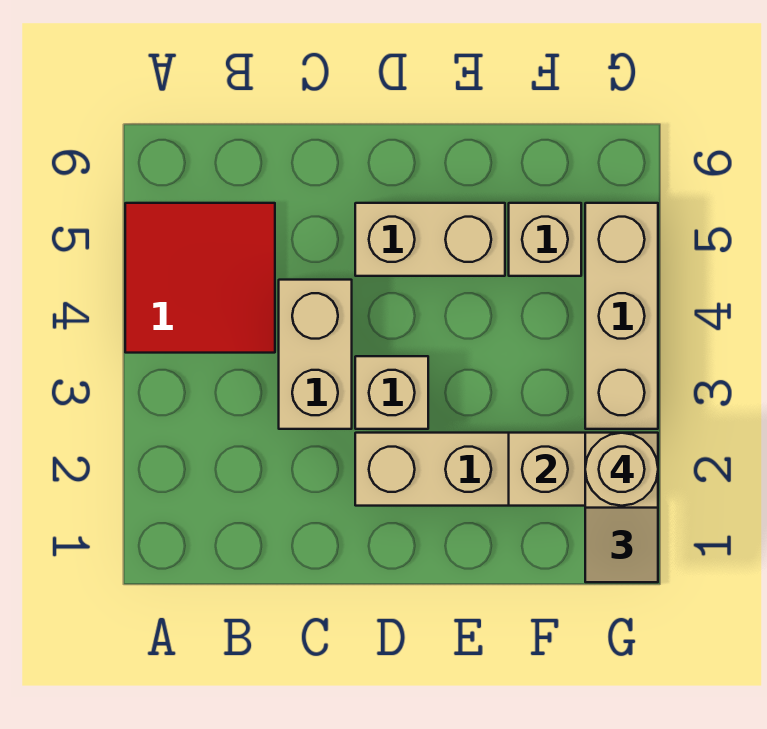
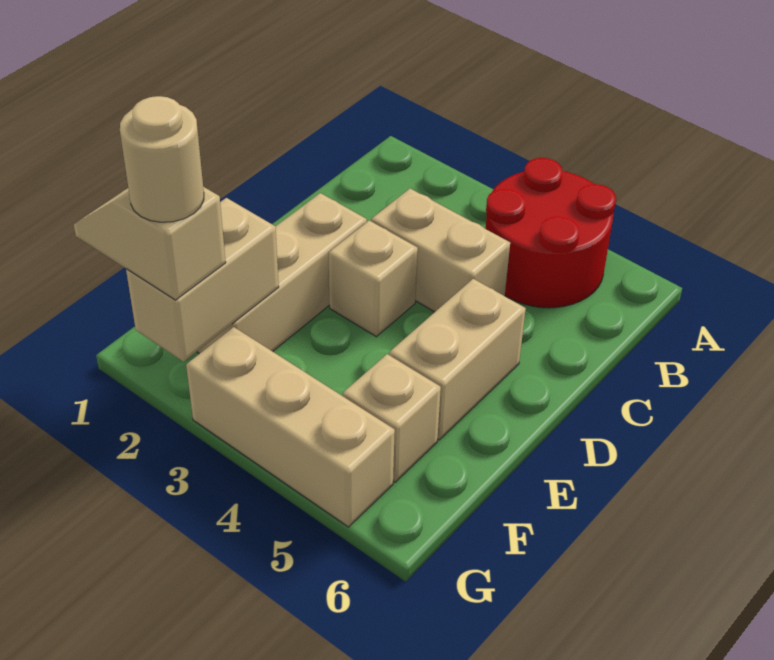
red 2x2 tile [125,203,275,353] -> red 2x2 round brick [486,158,616,308]

